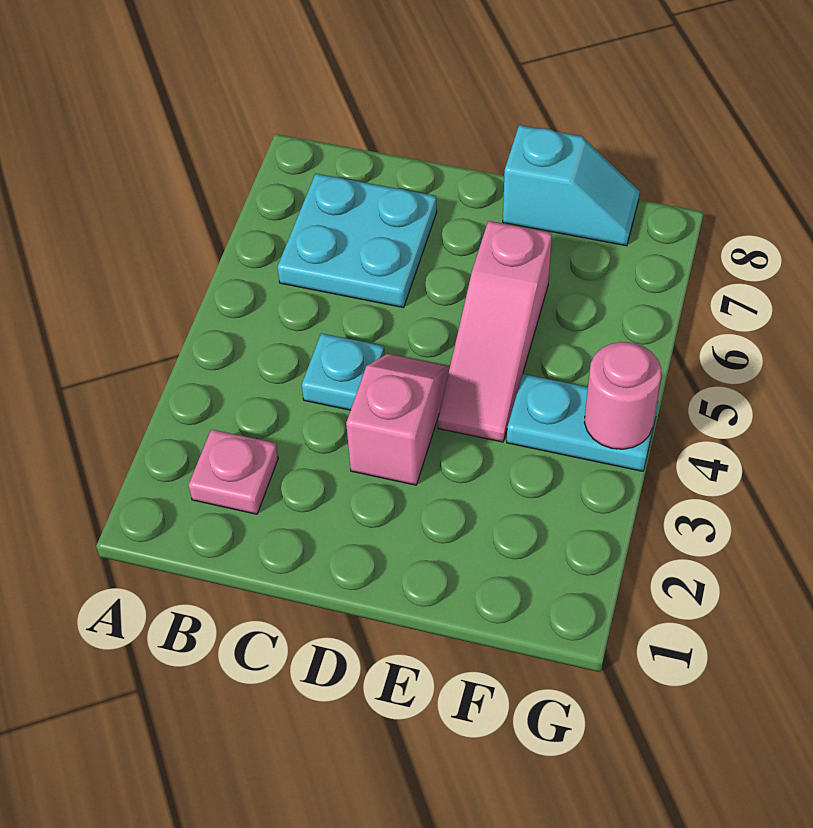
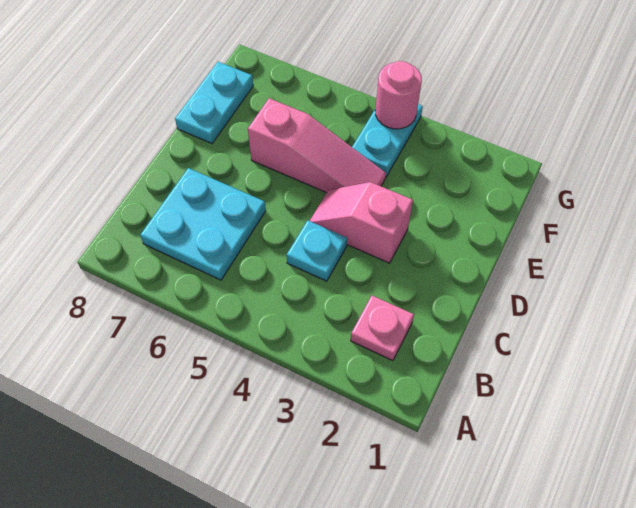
cyan 1x2 slope [503,125,640,246] -> cyan 1x2 plate [175,62,253,143]

